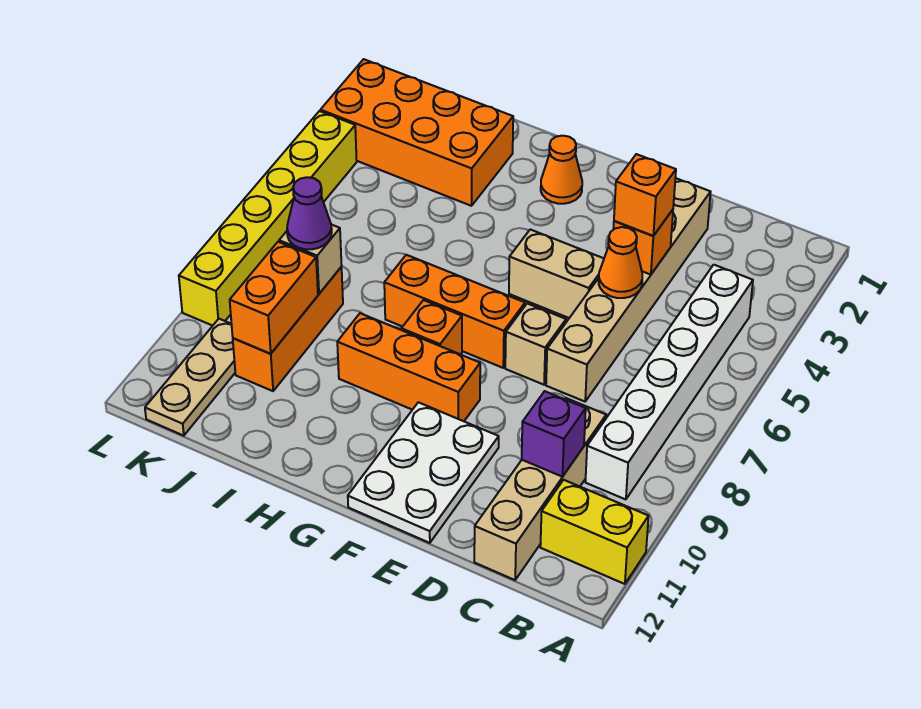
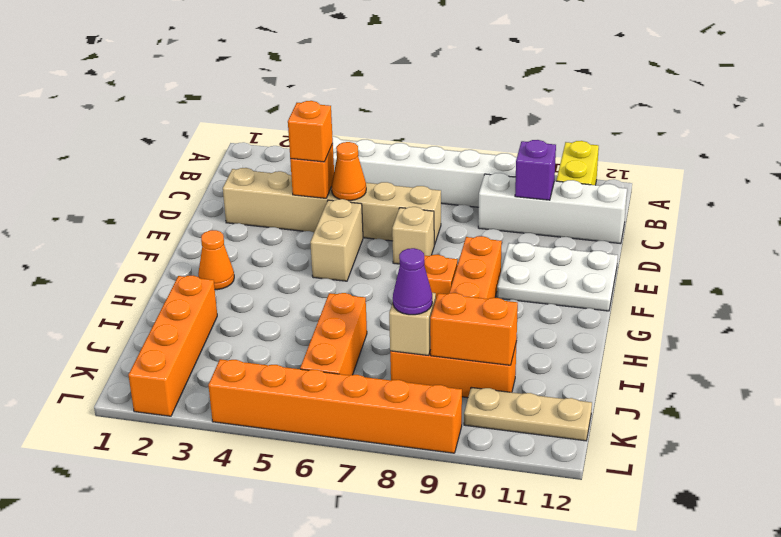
tan 1x4 brick [474,398,606,580] -> white 1x4 brick [478,173,627,244]
orange 1x3 brick [384,255,525,368] -> orange 1x3 brick moved to [300,293,367,375]
orange 2x4 brick [320,59,513,206] -> orange 1x4 brick [128,276,217,416]
yellow 1x6 brick [179,111,357,326] -> orange 1x6 brick [208,359,462,453]

